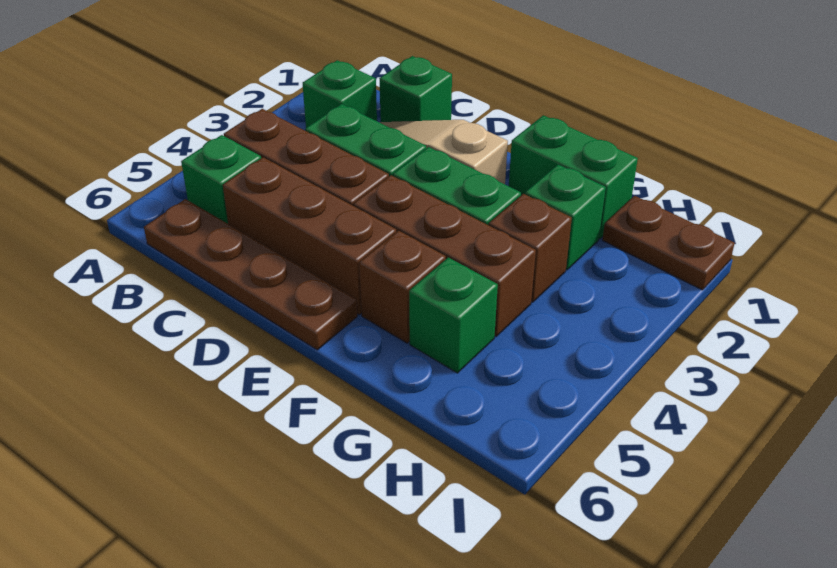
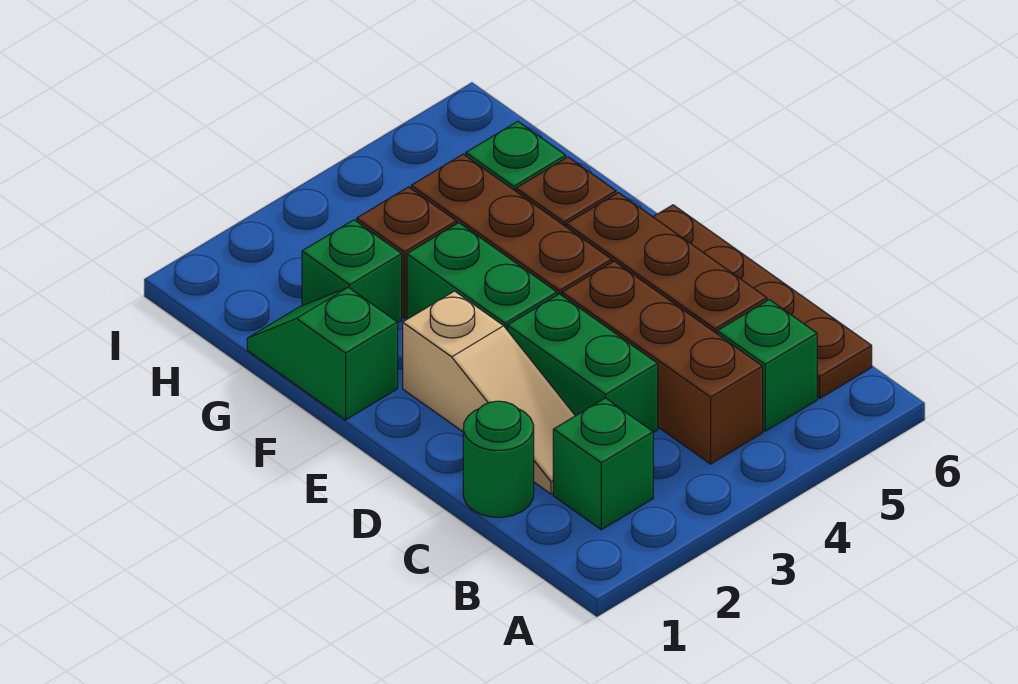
green 1x1 brick [379,56,452,122] -> green 1x1 round brick [463,401,534,517]
green 1x2 brick [509,115,638,239] -> green 1x2 slope [247,287,398,420]
brown 1x2 plate [602,196,735,290] -> none

